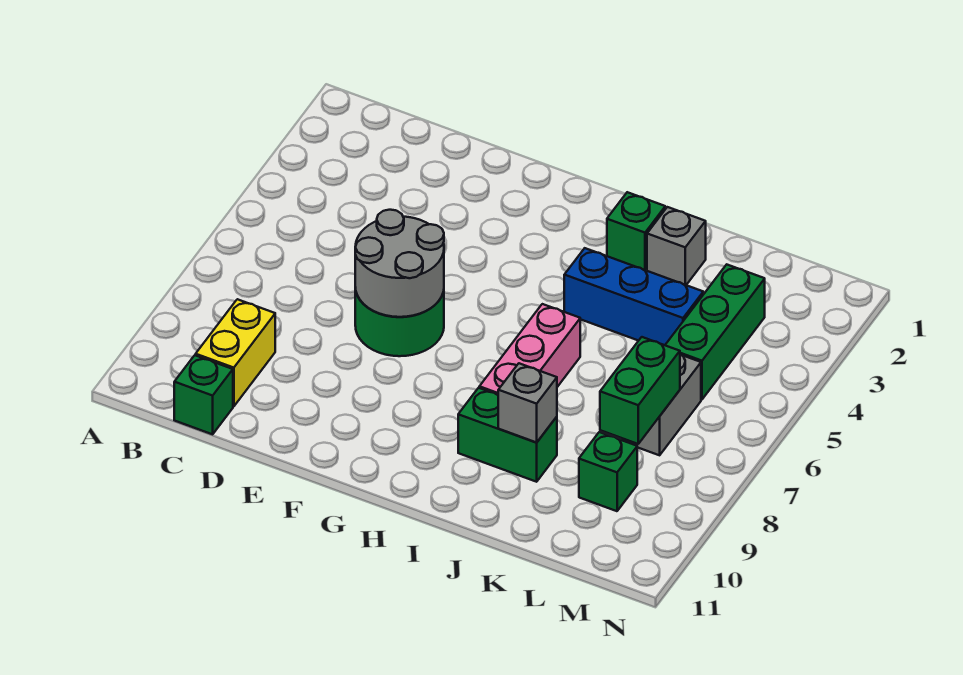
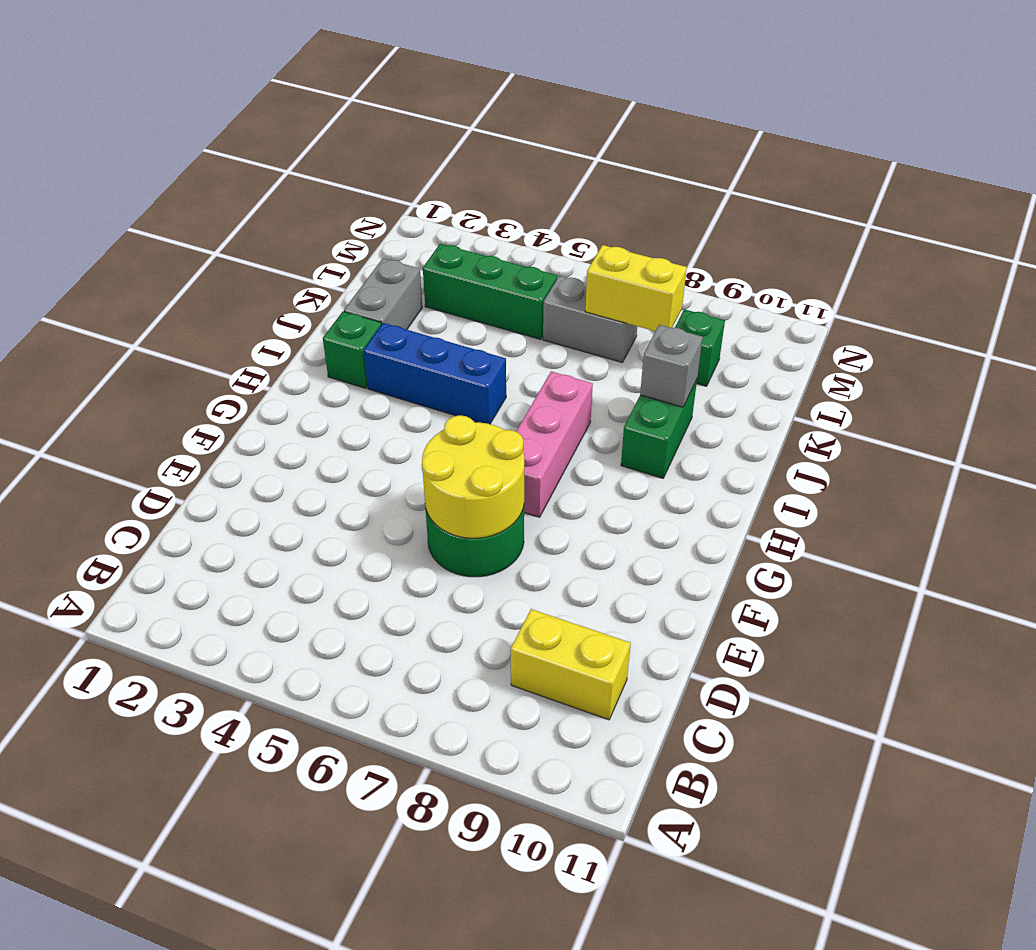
green 1x1 brick [174,355,233,434] -> none
grey 2x2 round brick [355,210,444,317] -> yellow 2x2 round brick [422,415,524,538]
blue 1x3 brick [564,248,703,345] -> blue 1x3 brick turned to [364,323,506,424]
pink 1x3 brick [479,304,580,395] -> pink 1x3 brick turned to [516,371,593,517]
grey 1x1 brick [647,207,706,285] -> grey 1x2 brick [344,258,422,330]
green 1x2 brick [600,337,680,444] -> yellow 1x2 brick [585,245,687,331]

